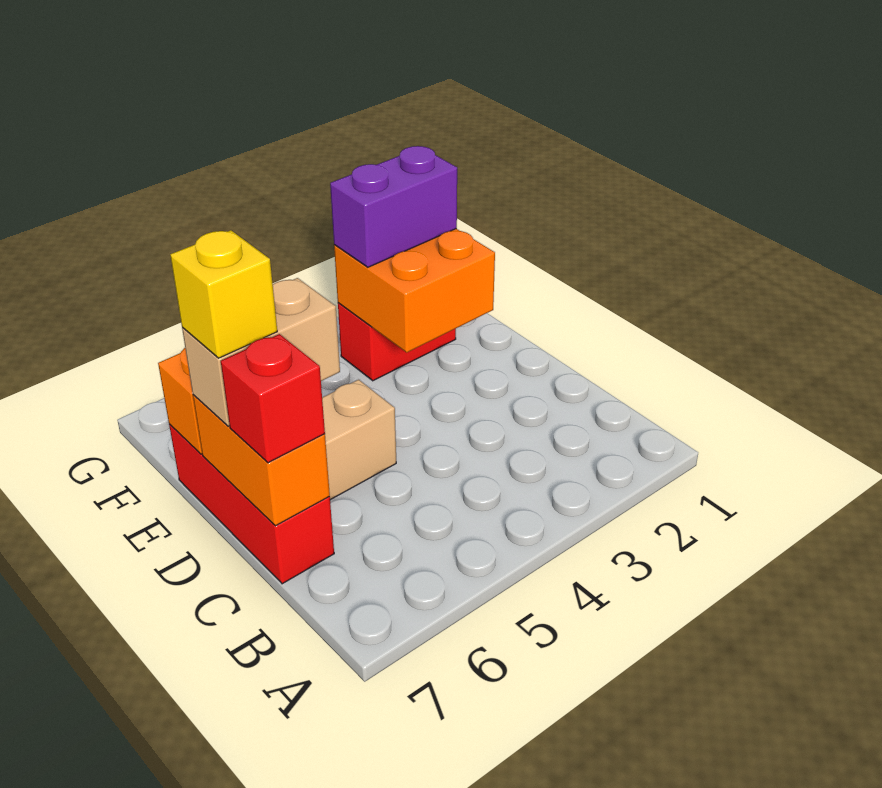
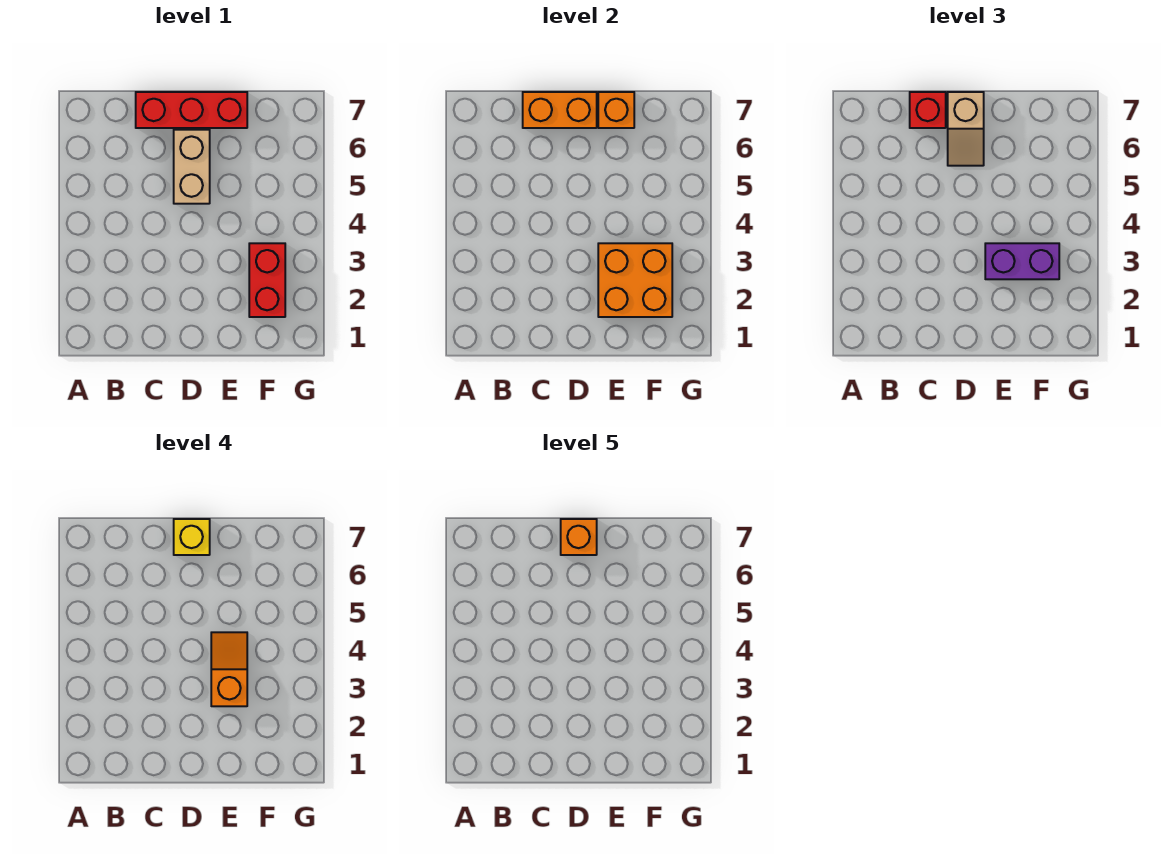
tan 1x2 brick [182,278,340,426] -> tan 1x2 slope [948,92,984,166]
none -> orange 1x1 brick [561,519,597,555]
none -> orange 1x2 slope [211,632,247,706]
purple 1x2 brick [330,146,457,267] -> purple 1x2 brick turned to [985,243,1059,279]

